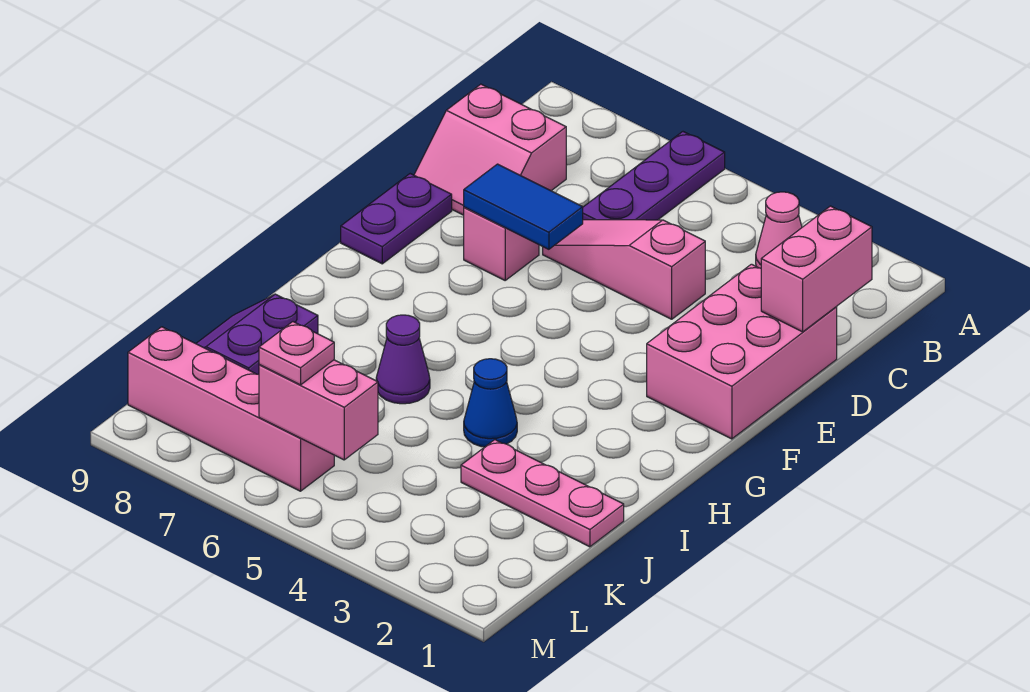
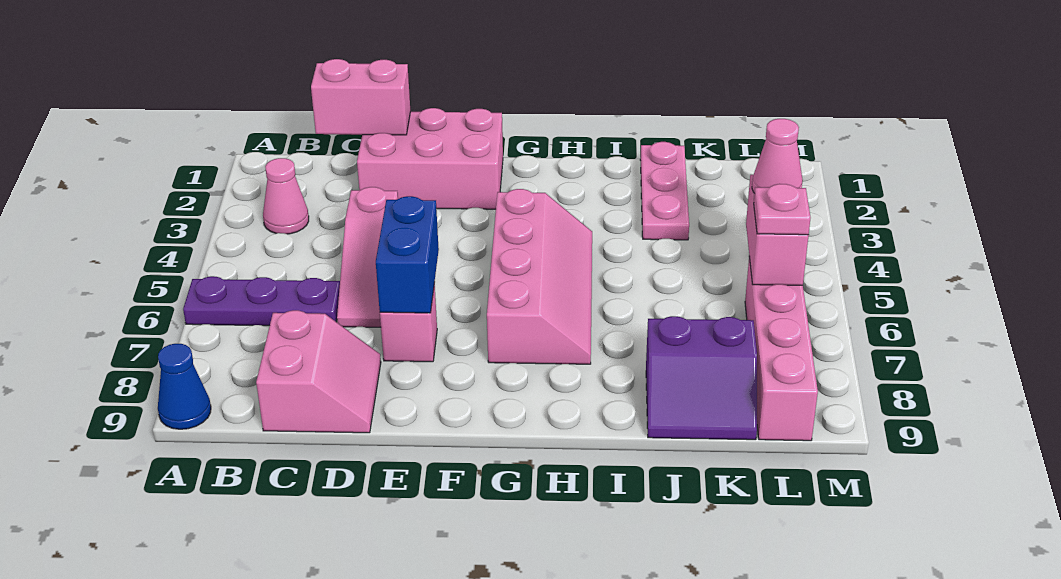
blue 1x2 tile [464,164,583,249] -> blue 1x2 brick [376,196,439,313]
purple 1x2 plate [341,174,452,264] -> none
none -> pink 2x4 slope [487,189,592,364]
blue 1x1 cone [464,359,517,447] -> blue 1x1 cone moved to [158,344,211,429]
purple 1x1 cone [376,315,430,404] -> none
none -> pink 1x1 cone [752,119,803,193]

